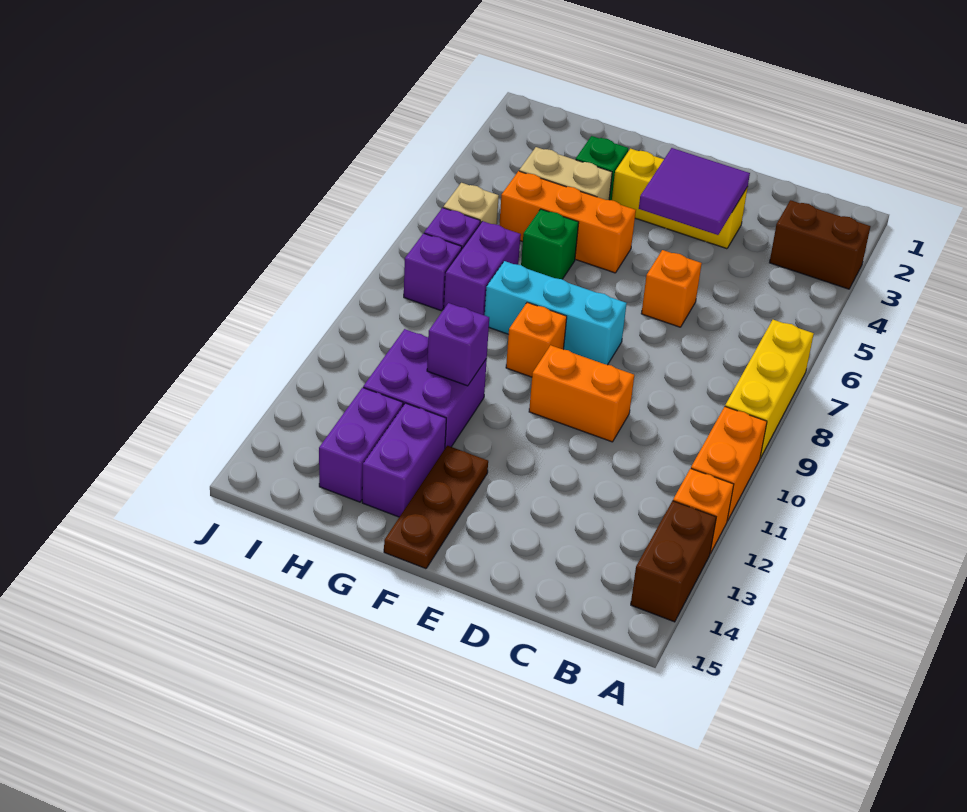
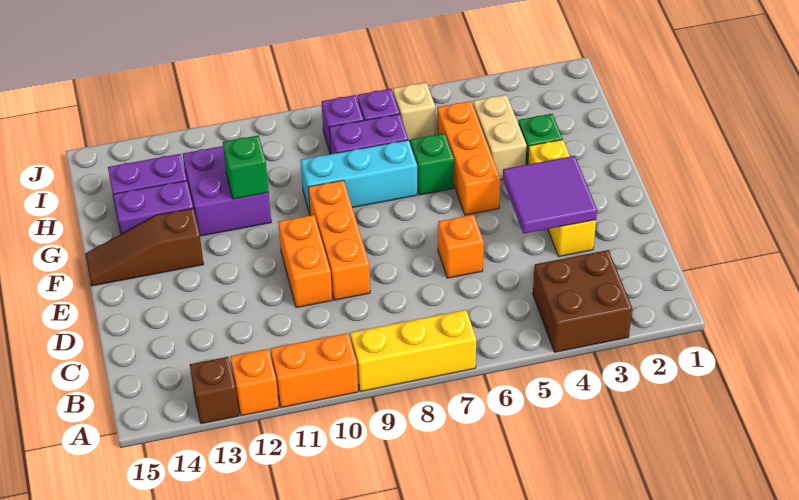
brown 1x2 brick [770,200,870,289] -> brown 2x2 brick [533,250,632,352]
brown 1x2 brick [631,501,716,622] -> brown 1x1 brick [190,357,239,424]
cyan 1x3 brick [485,261,627,365] -> cyan 1x3 brick turned to [301,140,417,214]
orange 1x1 brick [506,302,567,377] -> orange 1x3 brick [308,180,370,300]
brown 1x3 plate [384,446,488,569] -> brown 1x3 slope [85,208,204,286]
purple 1x1 brick [427,303,489,386] -> green 1x1 brick [223,135,269,199]

